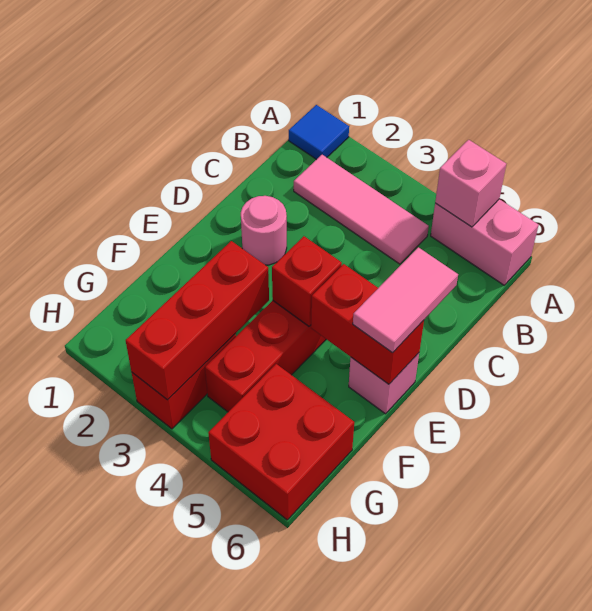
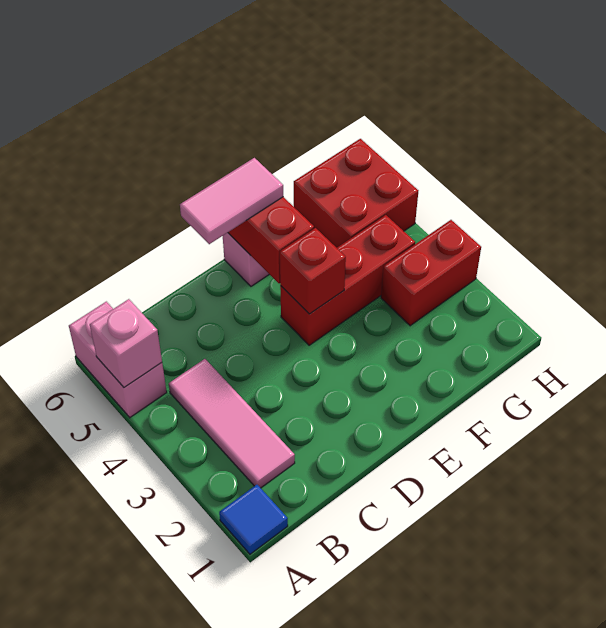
pink 1x1 round brick [241,196,287,265] -> none
red 1x3 brick [126,241,269,400] -> none

